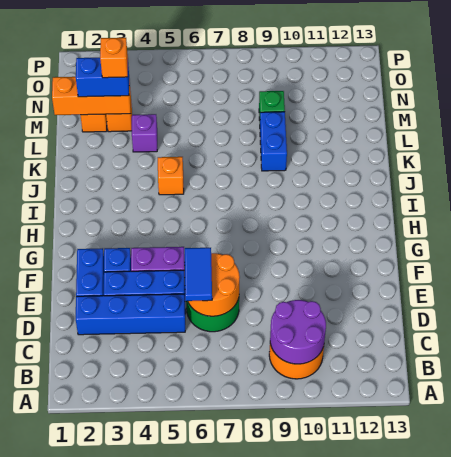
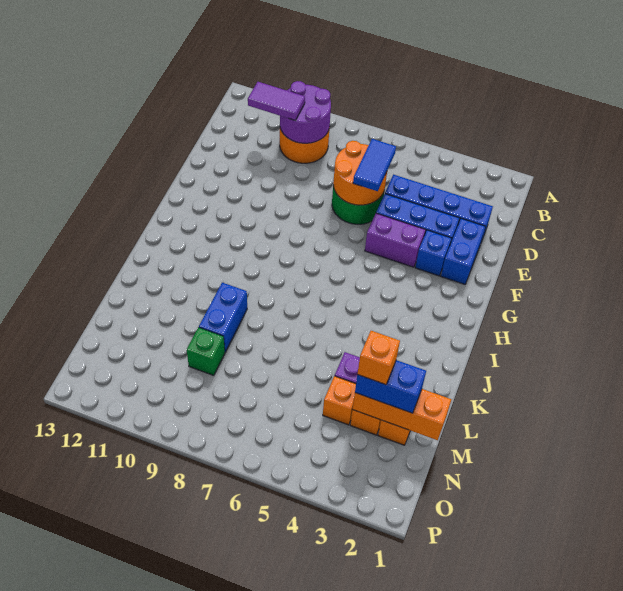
none -> purple 1x2 tile [248,82,305,120]
orange 1x1 brick [158,157,184,195] -> orange 1x1 brick moved to [323,376,356,425]

